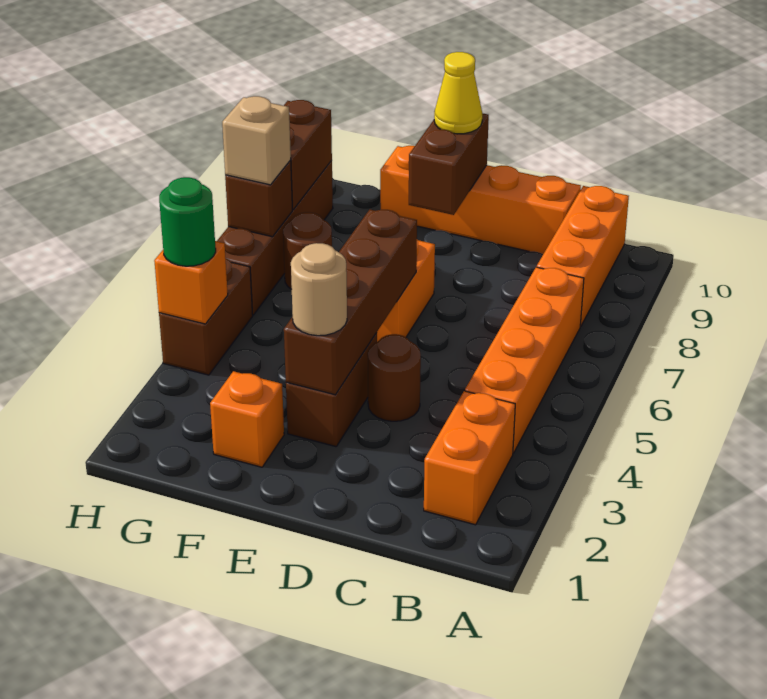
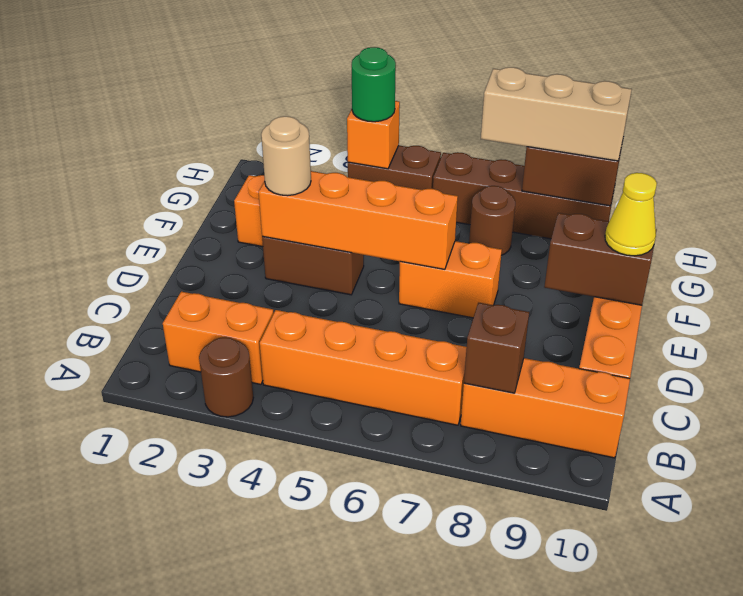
brown 1x1 round brick [368,334,421,421] -> brown 1x1 round brick moved to [199,337,253,417]
brown 1x4 brick [284,209,417,395] -> orange 1x4 brick [259,171,458,269]
brown 1x1 brick [225,160,292,237] -> brown 1x1 brick moved to [464,303,529,393]
tan 1x1 brick [222,96,291,185] -> tan 1x3 brick [481,67,632,161]

